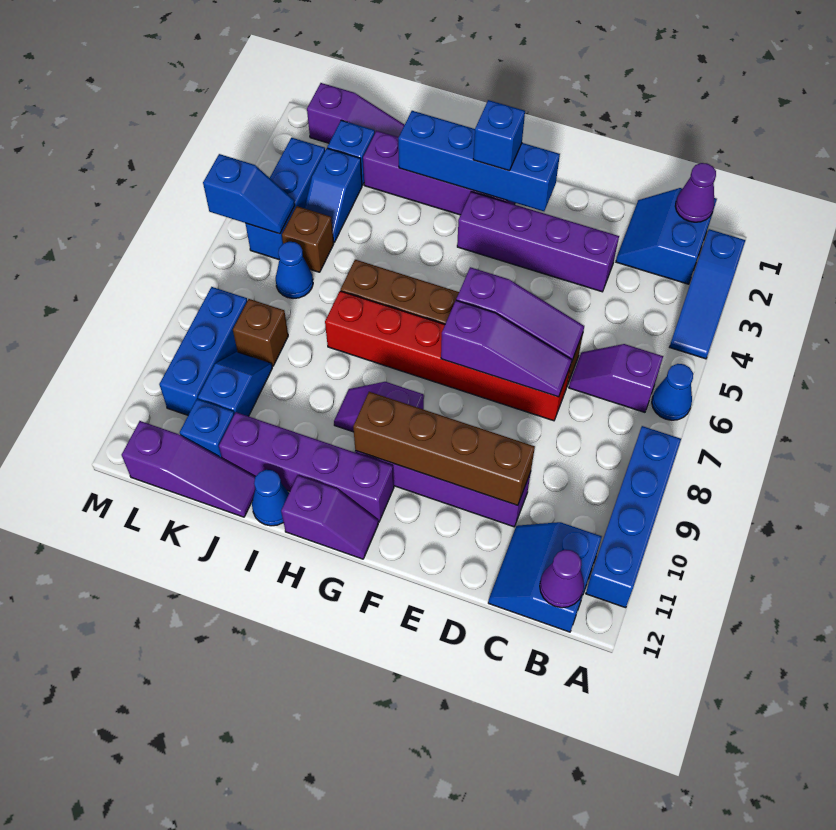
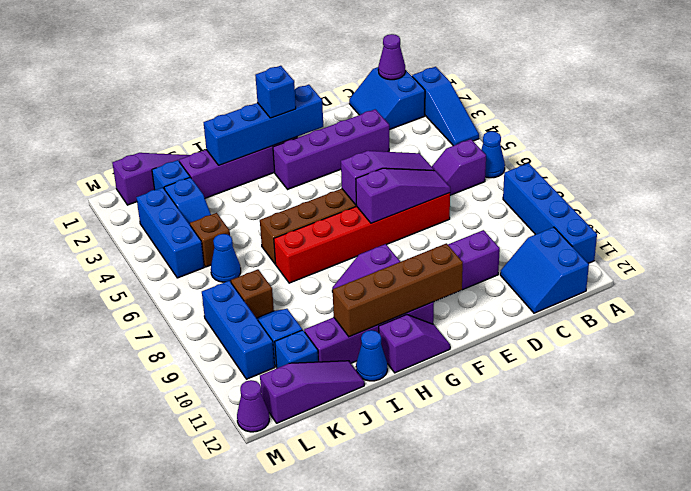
purple 1x1 cone [540,550,584,608] -> purple 1x1 cone moved to [237,380,269,432]
brown 1x4 brick [353,392,535,505] -> brown 1x4 brick moved to [333,243,463,337]
blue 1x2 slope [203,154,295,234] -> none

